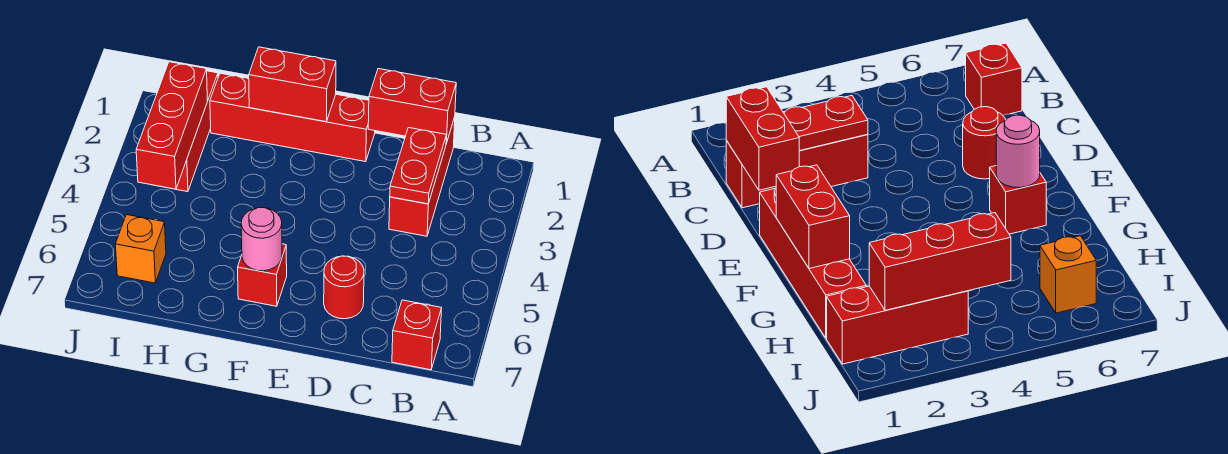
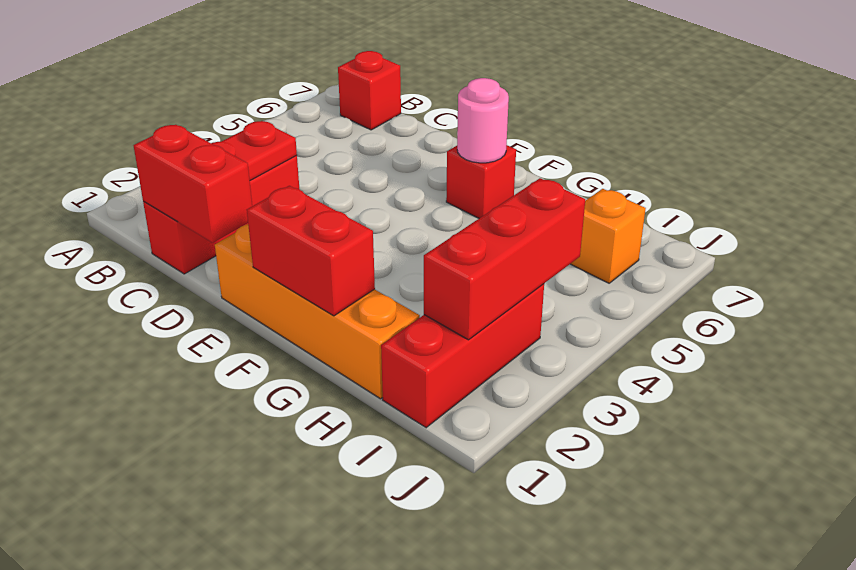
red 1x1 round brick [324,256,364,319] -> none
red 1x4 brick [210,73,375,162] -> orange 1x4 brick [215,224,420,399]

